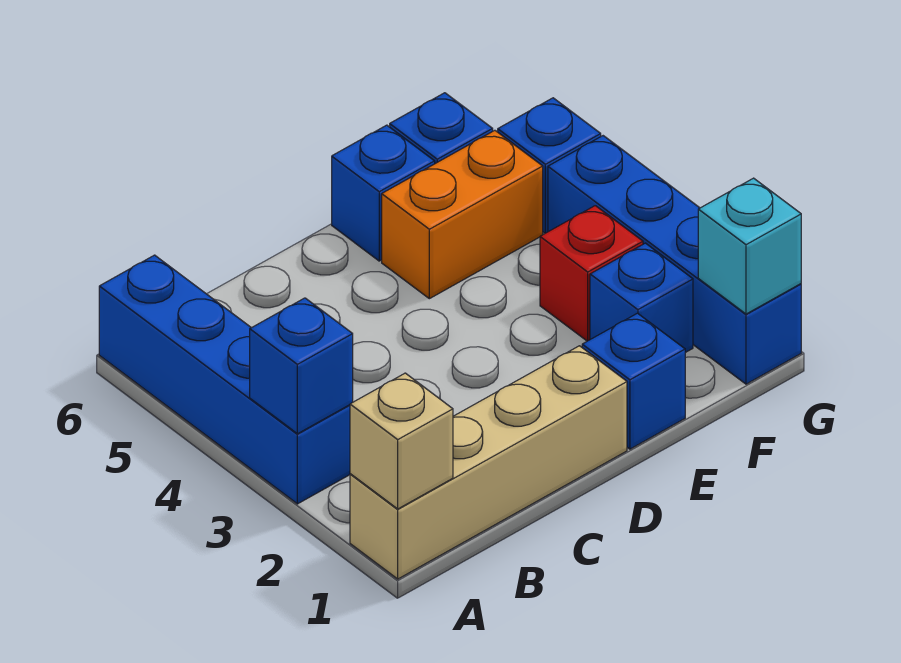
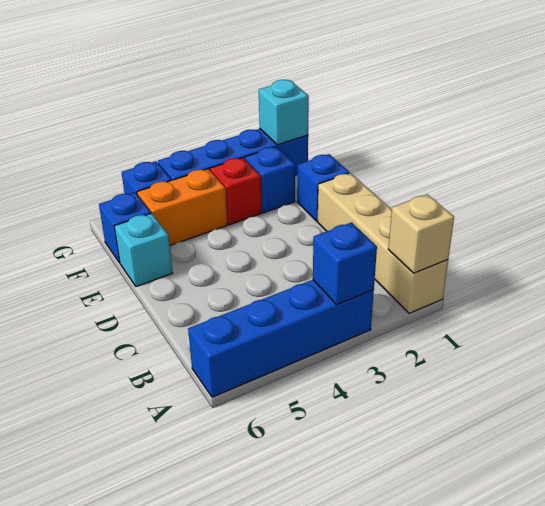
orange 1x2 brick [382,130,543,299] -> orange 1x2 brick turned to [137,169,227,245]
blue 1x1 brick [332,125,435,261] -> cyan 1x1 brick [115,213,172,287]

